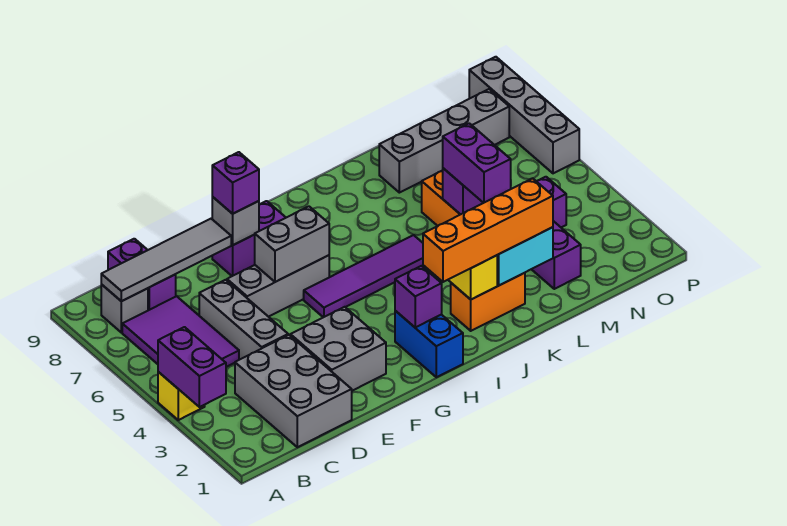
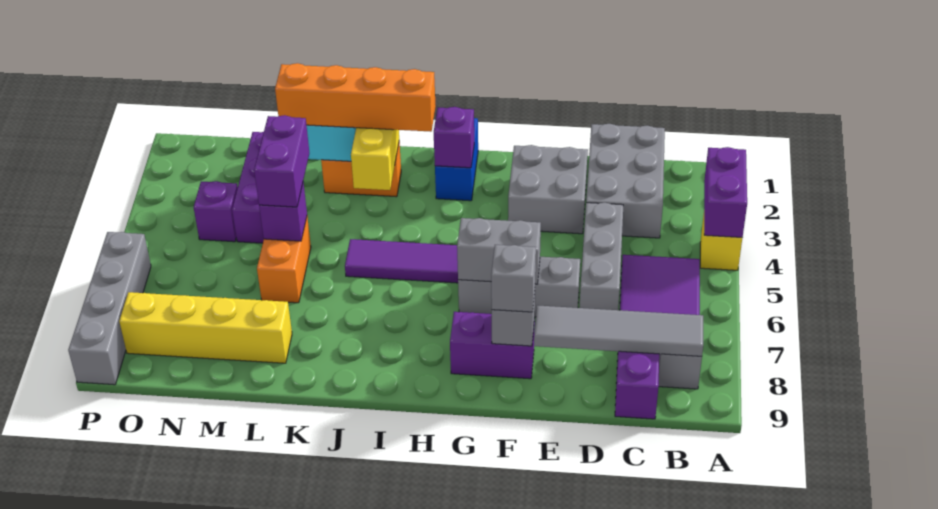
purple 1x1 brick [212,152,259,214] -> grey 1x1 brick [491,245,536,312]
grey 1x4 brick [379,89,509,193] -> yellow 1x4 brick [119,292,292,363]

